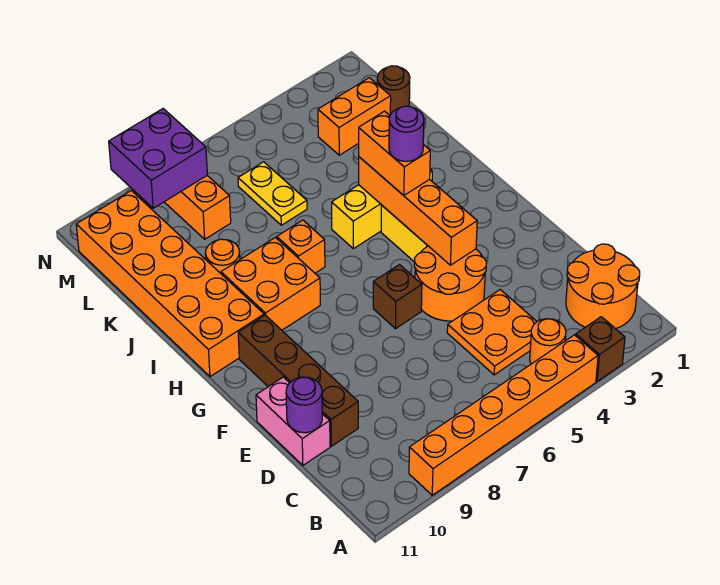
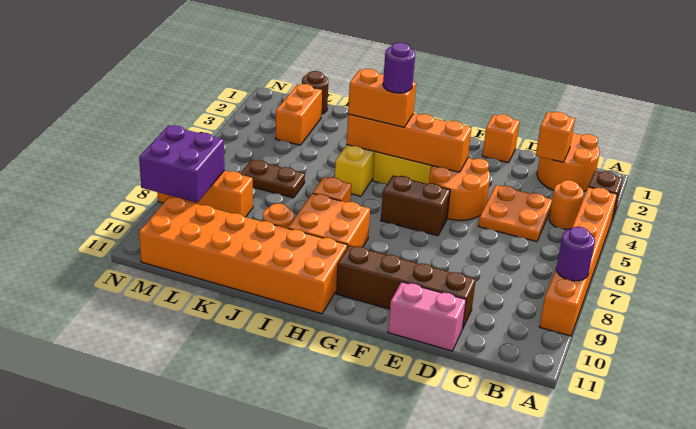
none -> orange 1x1 brick [536,112,575,162]
purple 1x1 round brick [286,377,322,433] -> purple 1x1 round brick moved to [556,227,595,281]
none -> orange 1x1 brick [482,114,520,163]
brown 1x1 brick [373,265,422,329] -> brown 1x2 brick [381,176,450,236]
yellow 1x2 plate [238,162,307,225] -> brown 1x2 plate [240,160,305,198]

